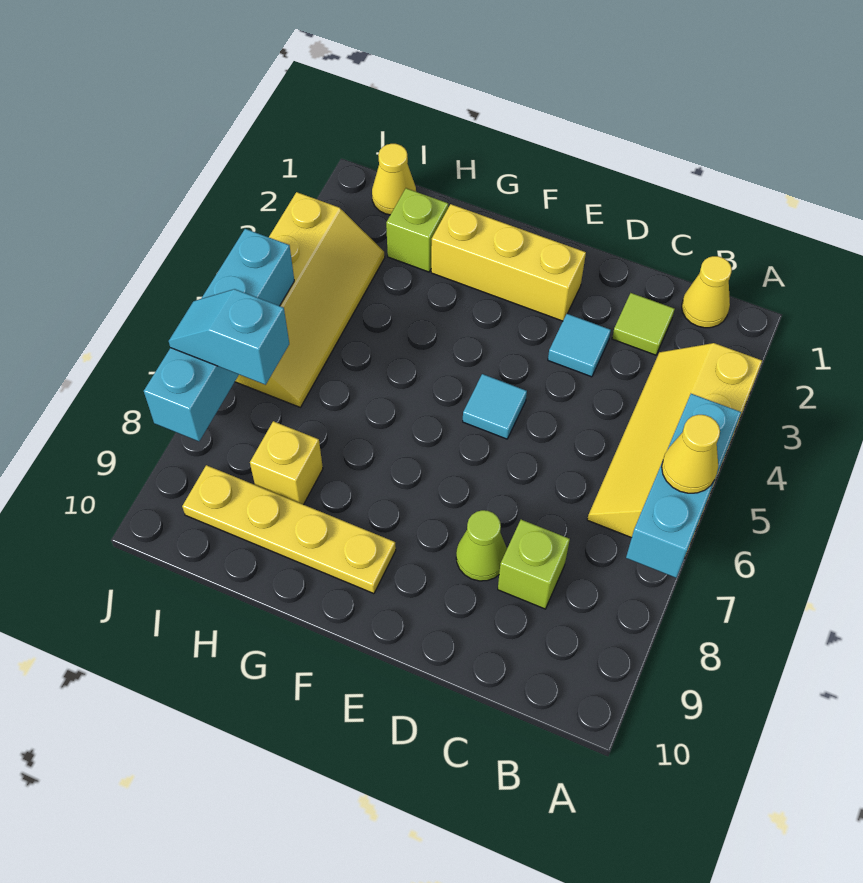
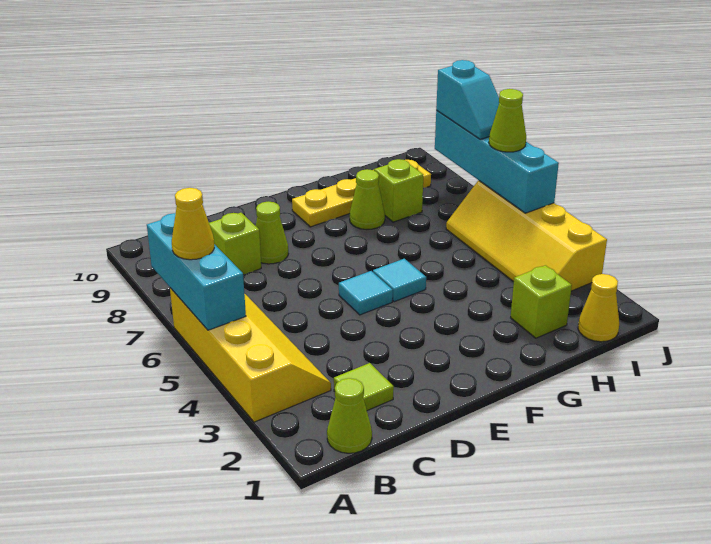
yellow 1x1 cone [682,256,732,328] -> lime 1x1 cone [327,378,372,453]
cyan 1x1 tile [548,314,611,377] -> cyan 1x1 tile moved to [373,259,426,302]
yellow 1x3 brick [431,204,586,321] -> none
none -> lime 1x1 cone [350,169,385,229]
yellow 1x1 brick [250,421,323,505] -> lime 1x1 brick [374,159,423,222]
cyan 1x2 slope [169,289,289,385] -> cyan 1x2 slope turned to [436,60,499,139]
none -> lime 1x1 cone [489,89,526,152]

